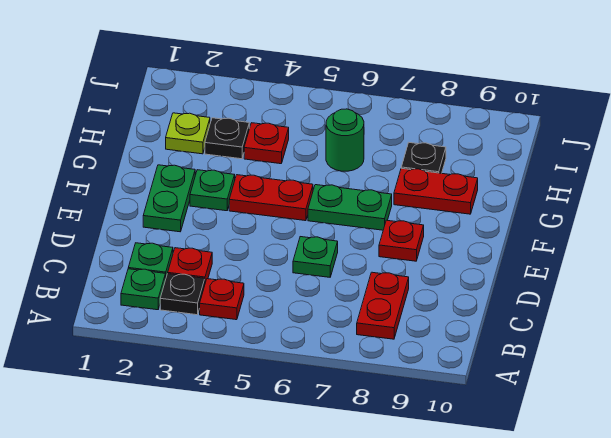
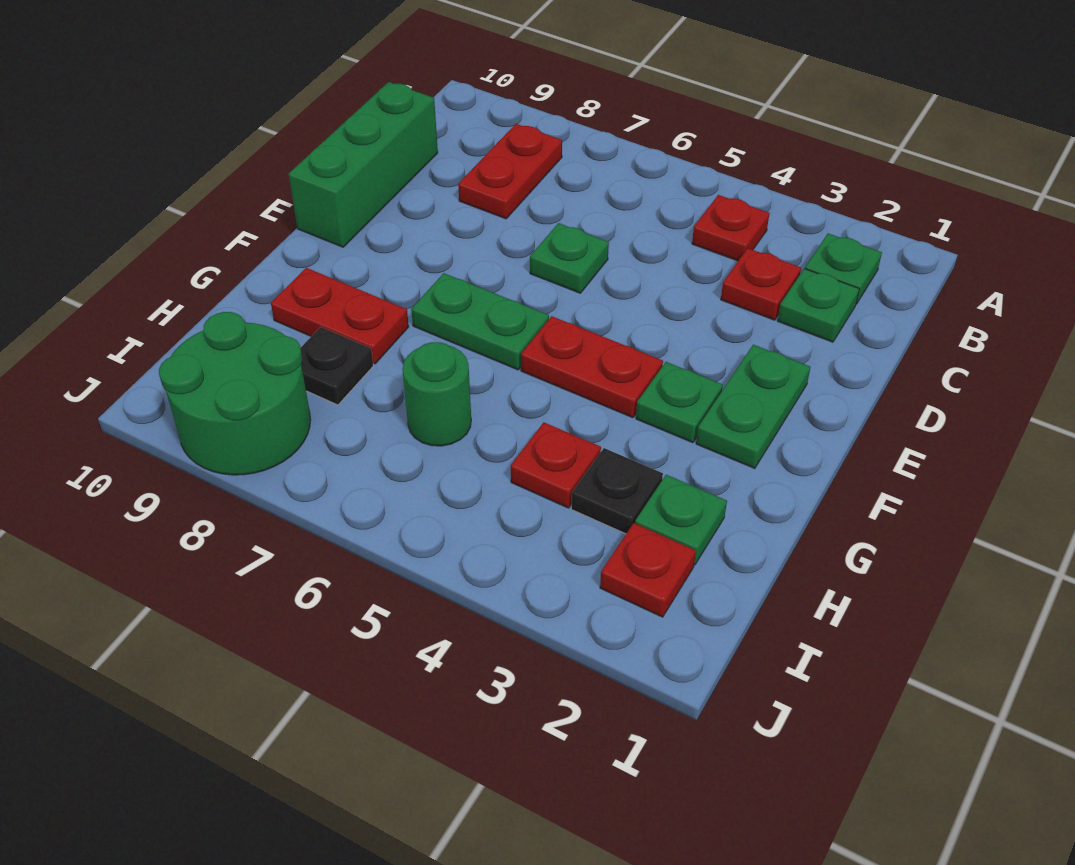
black 1x1 plate [160,274,205,315] -> none
none -> green 1x3 brick [289,82,438,247]
red 1x1 plate [379,220,424,261] -> red 1x1 plate moved to [600,523,696,617]
lime 1x1 plate [166,113,210,154] -> green 1x1 plate [635,475,727,565]
none -> green 2x2 round brick [159,312,311,475]

